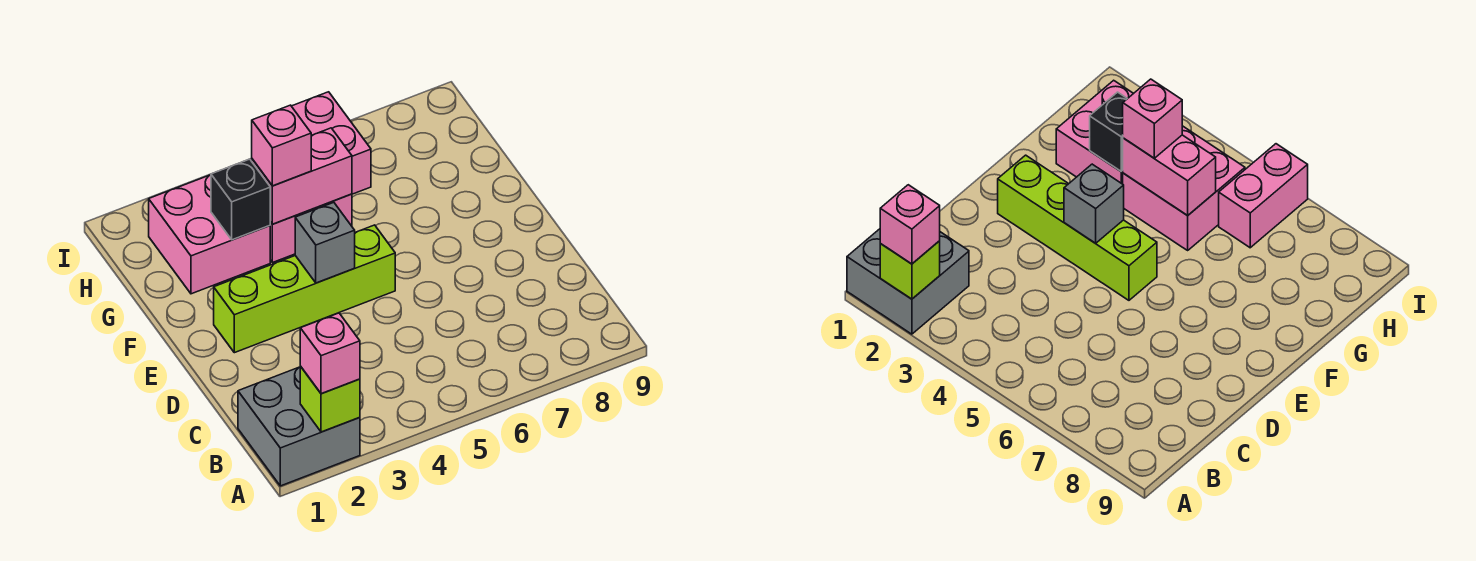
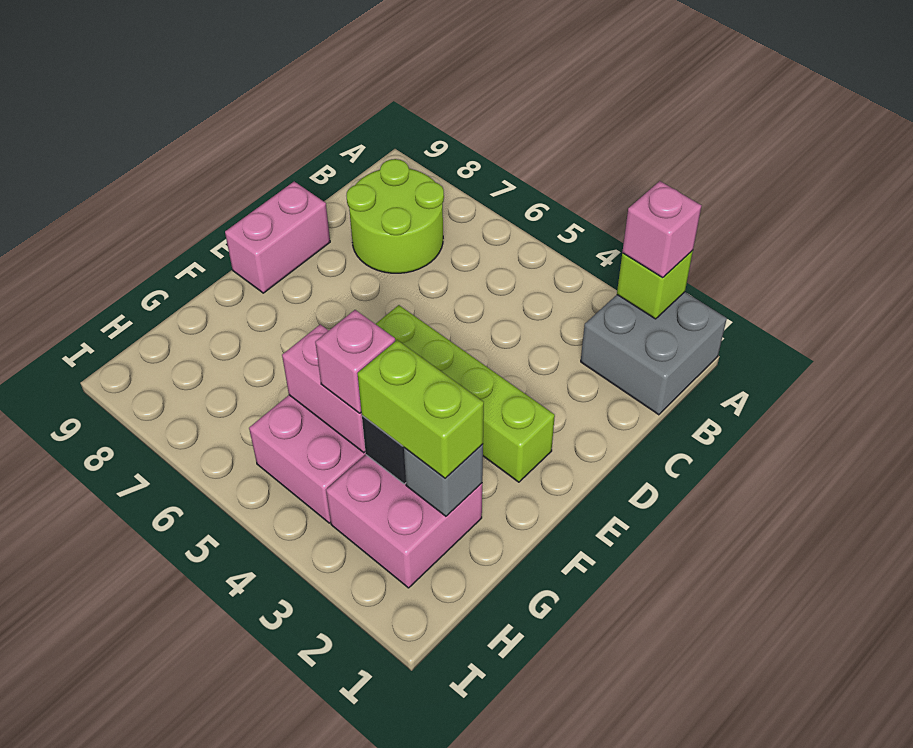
none -> lime 2x2 round brick [346,159,444,273]
grey 1x1 brick [295,202,355,283] -> grey 1x1 brick moved to [404,444,483,516]
none -> lime 1x2 brick [357,340,484,478]
pink 1x2 brick [292,92,371,194] -> pink 1x2 brick moved to [225,182,330,293]

